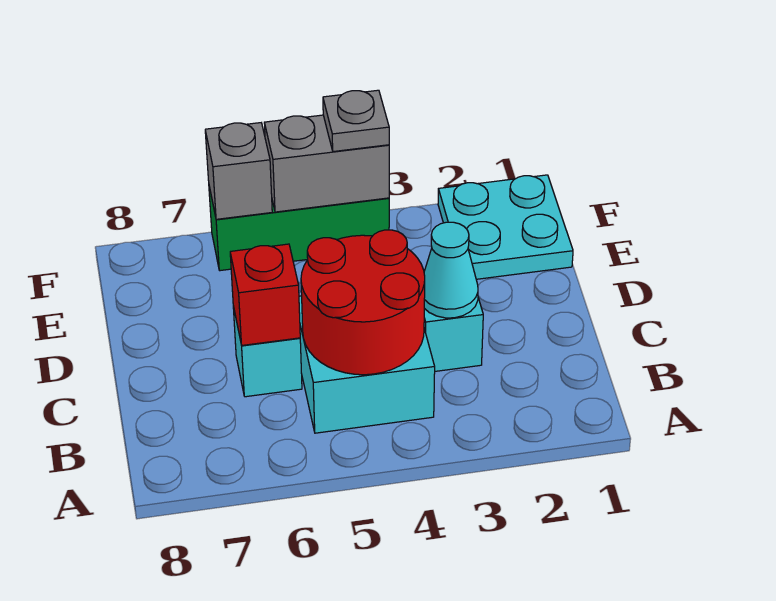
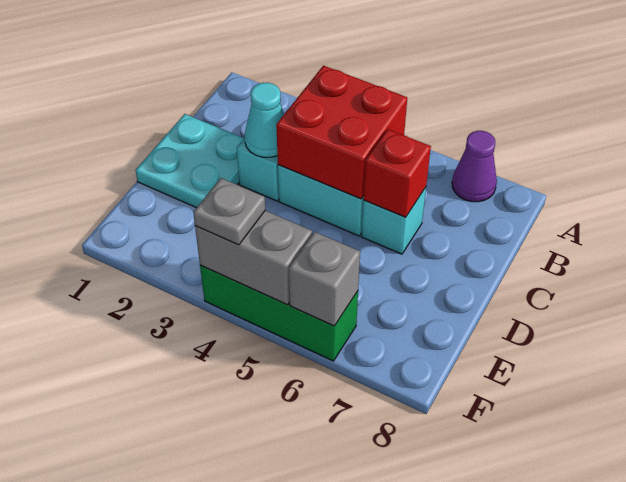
none -> purple 1x1 cone [452,131,497,202]
red 2x2 round brick [301,230,425,375] -> red 2x2 brick [276,66,407,199]
cyan 2x2 plate [438,175,573,279] -> cyan 2x2 plate moved to [135,114,244,208]

